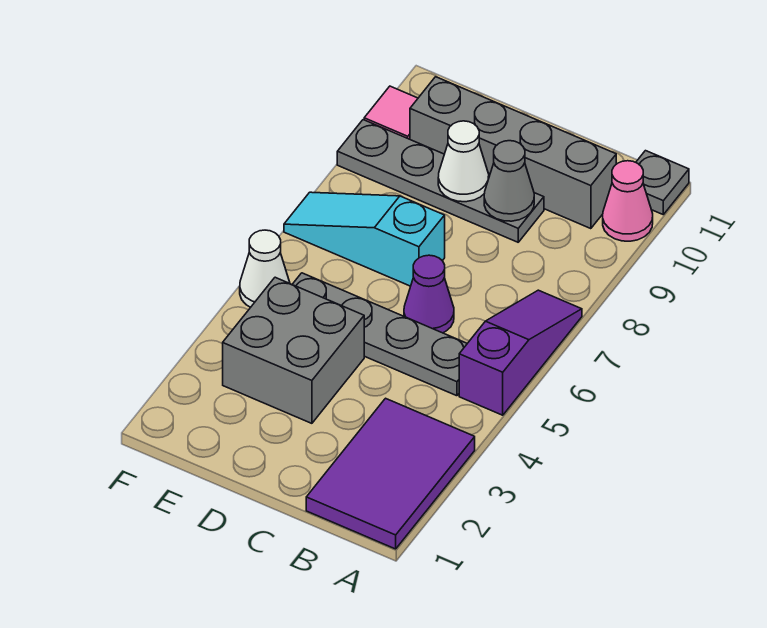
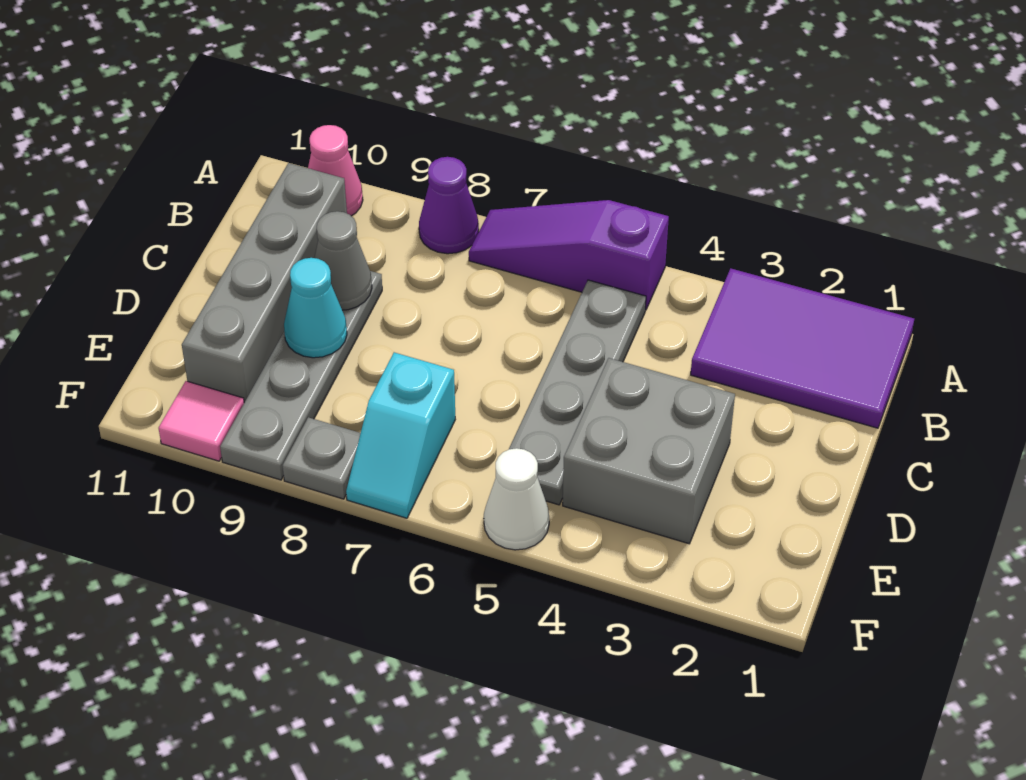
grey 1x1 plate [636,151,689,214] -> grey 1x1 plate moved to [283,417,361,499]
purple 1x1 cone [404,255,454,333] -> purple 1x1 cone moved to [419,157,479,254]
cyan 1x3 slope [284,192,445,286] -> cyan 1x2 slope [346,352,455,518]
white 1x1 cone [438,121,489,202] -> cyan 1x1 cone [284,258,347,358]

